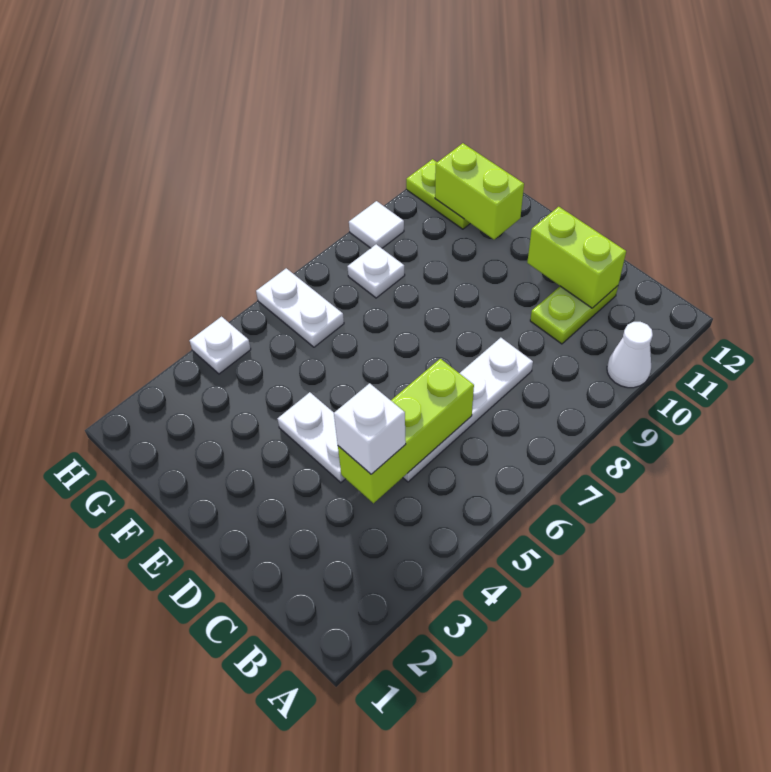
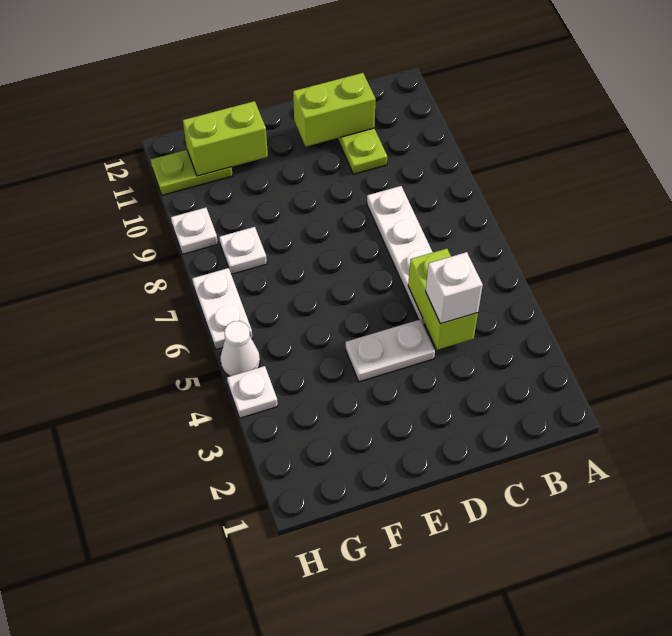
white 1x1 cone [607,322,653,388] -> white 1x1 cone moved to [220,321,260,376]
lime 1x3 brick [338,359,474,503] -> lime 1x2 brick [408,249,478,350]
white 1x2 plate [256,268,344,347] -> white 1x2 plate turned to [192,268,253,350]
white 1x1 tile [349,201,404,248] -> white 1x1 plate [171,208,218,254]

